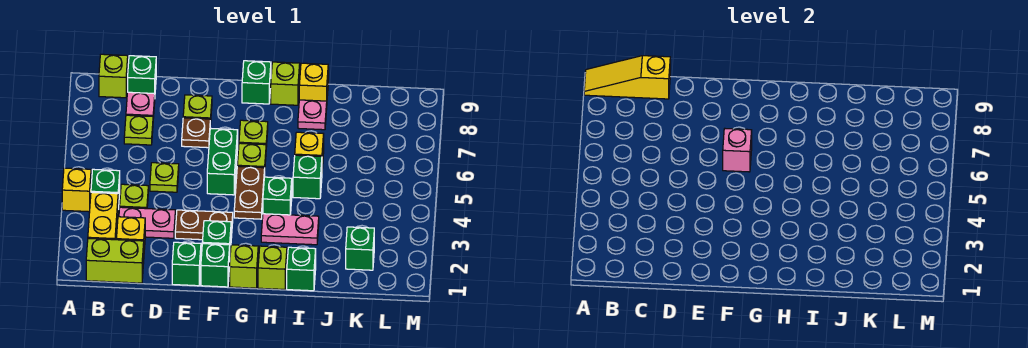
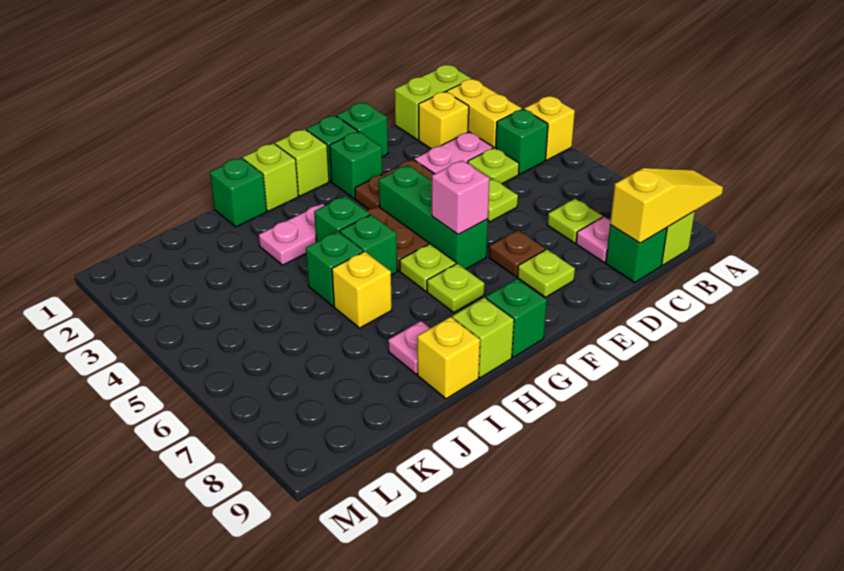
green 1x2 brick [207,128,238,195] -> green 1x3 brick [379,165,488,269]
green 1x1 brick [346,227,374,270] -> green 1x1 brick moved to [340,215,397,275]

